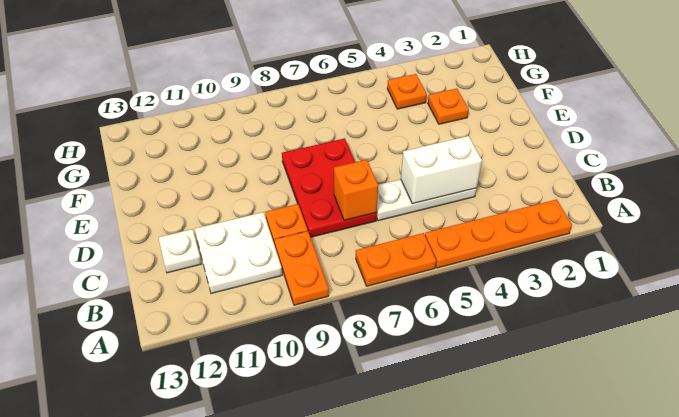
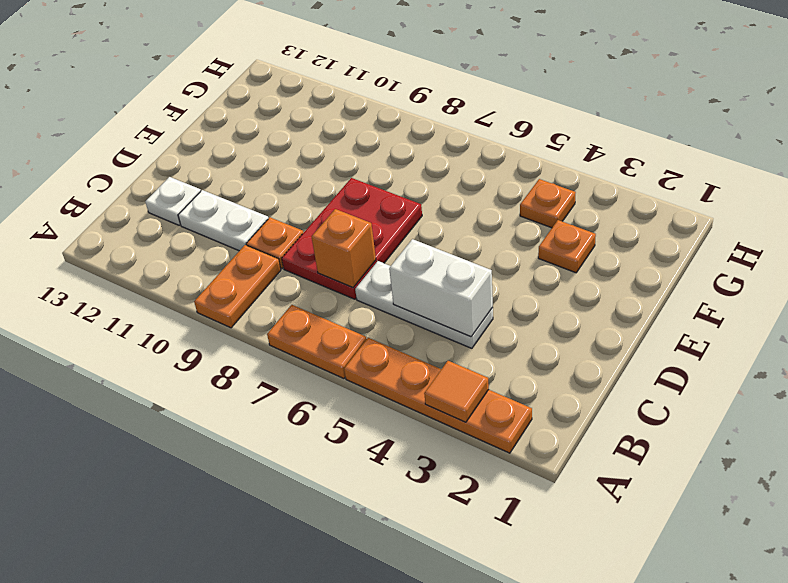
none -> orange 1x1 tile [424,361,489,422]
white 2x2 plate [195,212,282,294] -> white 1x2 plate [178,190,268,251]

